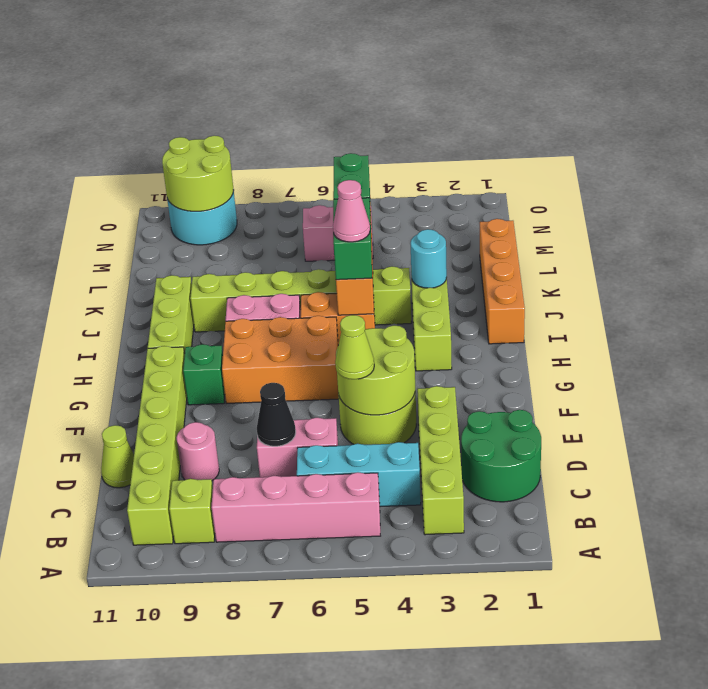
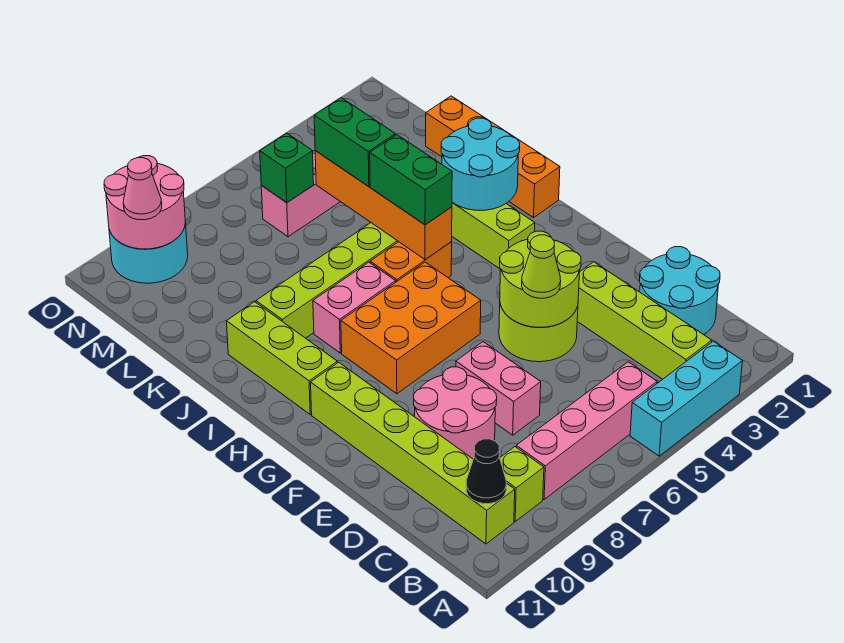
green 2x2 round brick [461,410,541,502] -> cyan 2x2 round brick [640,247,720,335]
cyan 1x3 brick [297,442,421,507] -> cyan 1x3 brick moved to [630,341,743,456]
pink 1x2 brick [257,418,338,477] -> pink 1x2 brick turned to [456,342,541,435]
black 1x1 cone [257,383,296,446] -> black 1x1 cone moved to [466,439,506,504]
pink 1x1 round brick [176,422,219,480] -> pink 2x2 round brick [414,367,497,459]
lime 1x1 cone [101,425,134,488] -> none
green 1x1 brick [183,344,225,405] -> green 1x1 brick moved to [260,133,314,203]
pink 1x1 cone [333,180,370,242] -> pink 1x1 cone moved to [123,158,162,220]
cyan 1x1 round brick [411,229,447,288] -> cyan 2x2 round brick [441,118,520,210]
lime 2x2 round brick [162,136,234,211] -> pink 2x2 round brick [104,156,185,249]

